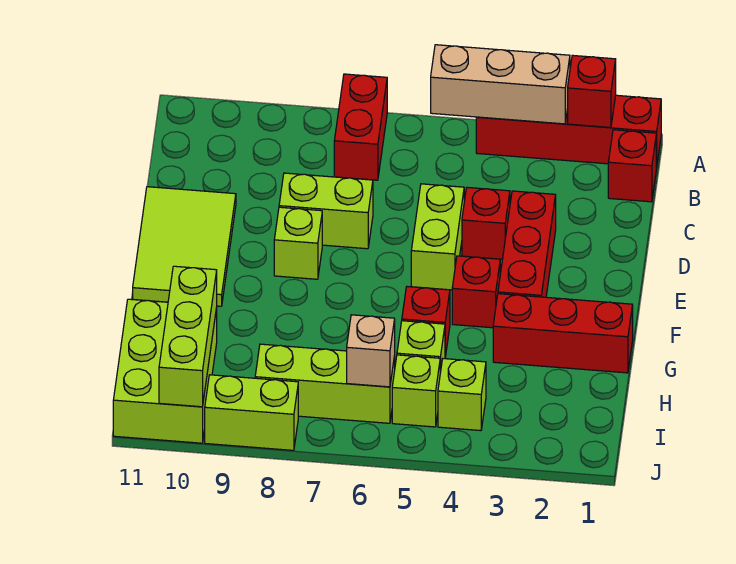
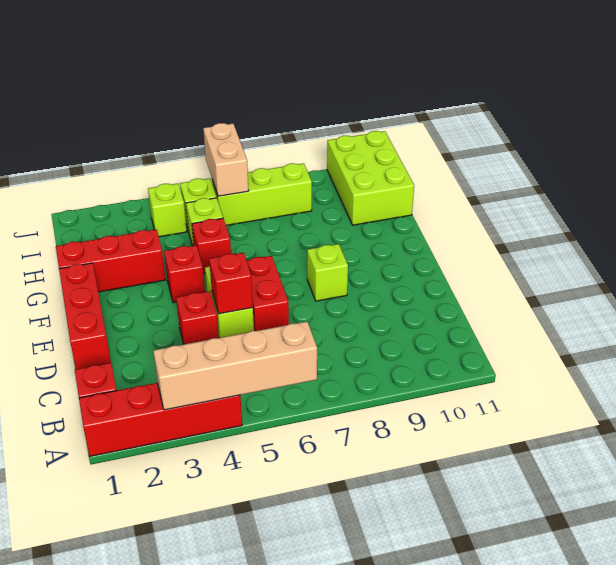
red 1x1 brick [568,55,616,128] -> red 1x1 brick moved to [209,253,253,314]
tan 1x3 brick [431,45,570,124] -> tan 1x4 brick [153,322,317,410]
red 1x2 brick [334,74,387,180] -> red 1x2 brick moved to [246,256,289,331]
red 1x3 brick [498,191,556,297] -> red 1x3 brick moved to [59,263,111,369]
lime 1x2 brick [279,173,373,249] -> none
lime 2x3 tile [133,187,236,306] -> none
lime 1x3 brick [159,266,217,407] -> none
tan 1x1 brick [347,315,395,387] -> tan 1x2 brick [203,123,249,196]
lime 1x2 brick [205,375,298,450] -> none

